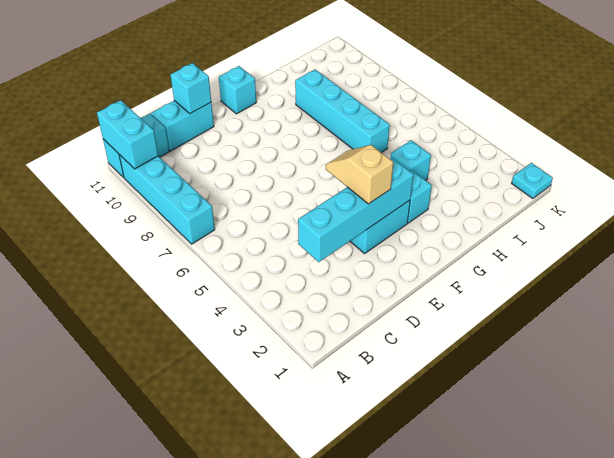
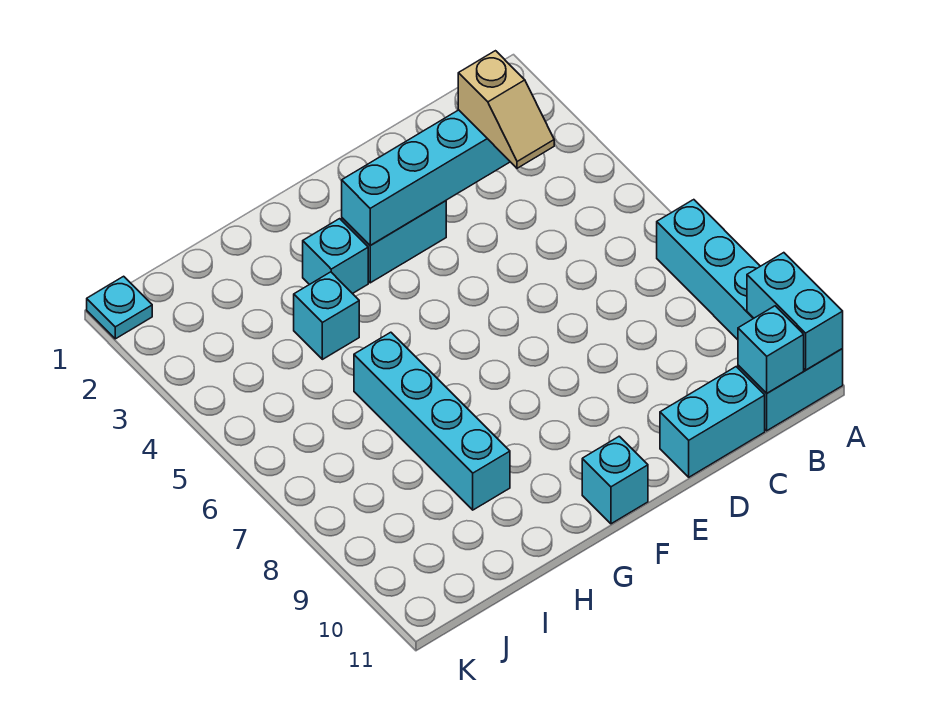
cyan 1x1 brick [170,63,211,114] -> cyan 1x1 brick moved to [738,306,804,393]
tan 1x2 slope [326,145,393,204] -> tan 1x2 slope moved to [458,51,554,168]

